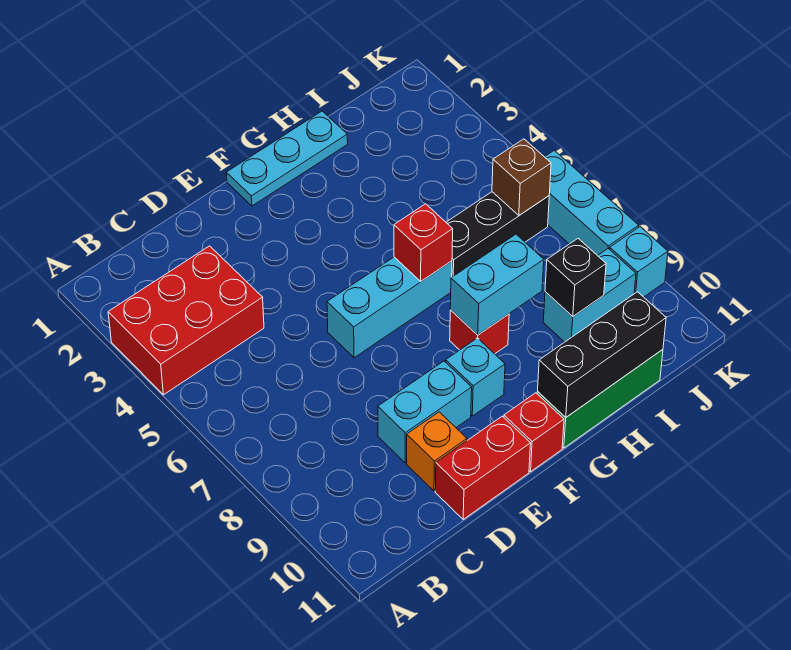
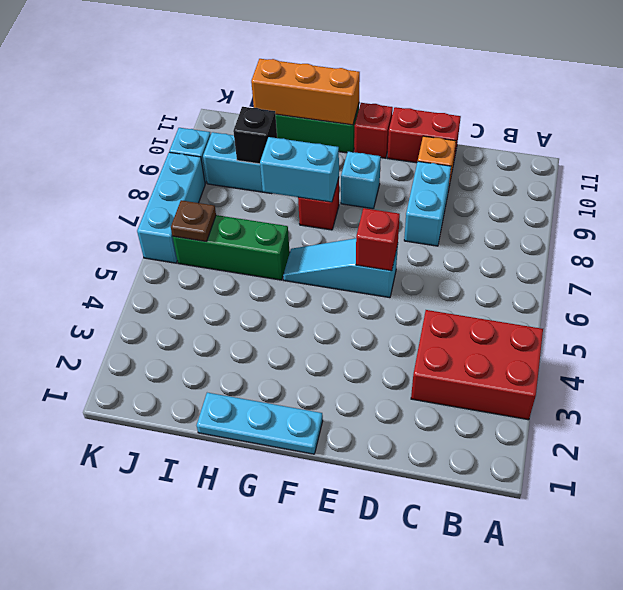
cyan 1x2 brick [378,361,472,463] -> cyan 1x2 brick turned to [404,161,451,246]
cyan 1x3 brick [327,257,452,358] -> cyan 1x3 slope [283,238,398,298]
red 1x1 brick [394,204,453,281] -> red 1x1 brick moved to [356,208,400,271]
black 1x3 brick [538,292,666,417] -> orange 1x3 brick [251,59,360,125]
black 1x3 brick [446,192,549,277] -> green 1x3 brick [173,215,290,280]
brown 1x1 brick [492,139,551,215] -> brown 1x1 plate [171,200,216,242]

